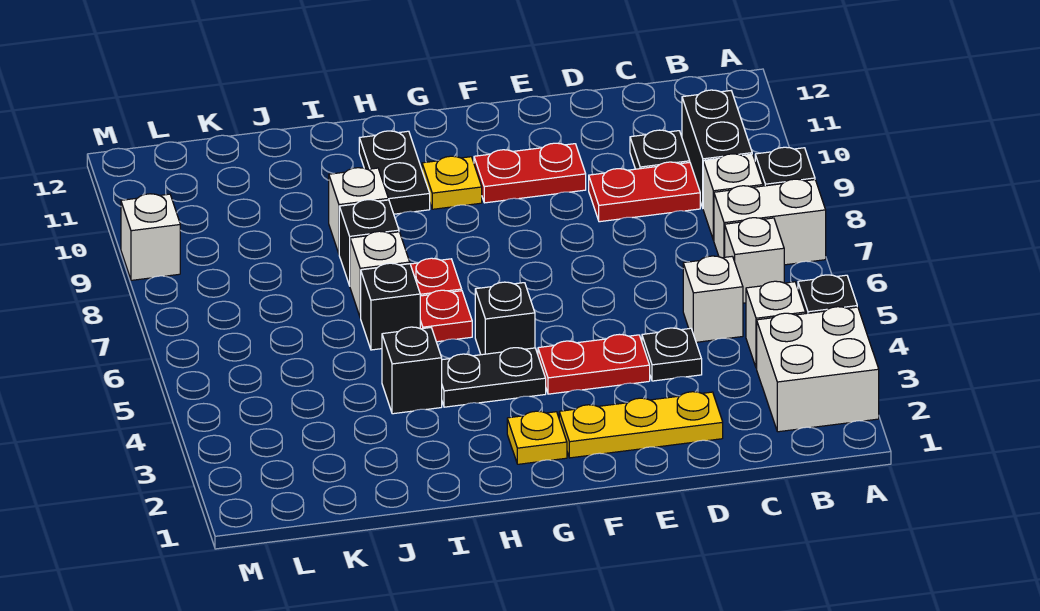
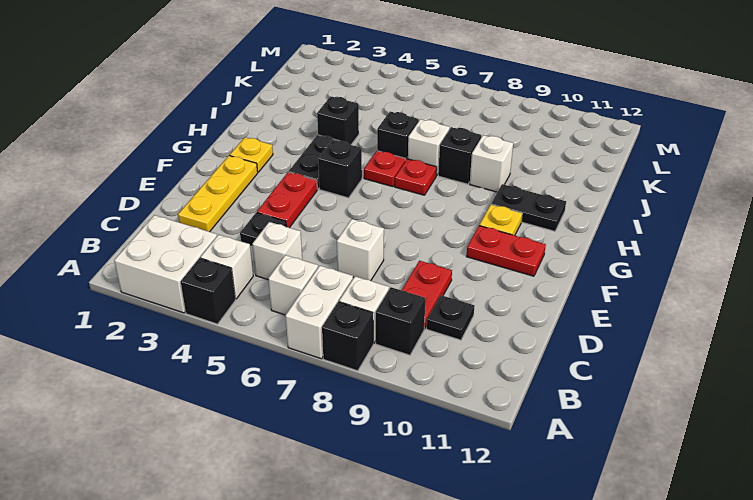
black 1x2 brick [682,90,752,207] -> black 1x1 brick [376,287,426,355]
red 1x2 plate [474,143,586,203] -> red 1x2 plate turned to [467,226,546,276]
white 1x1 brick [121,194,180,280] -> white 1x1 brick moved to [337,219,384,281]

